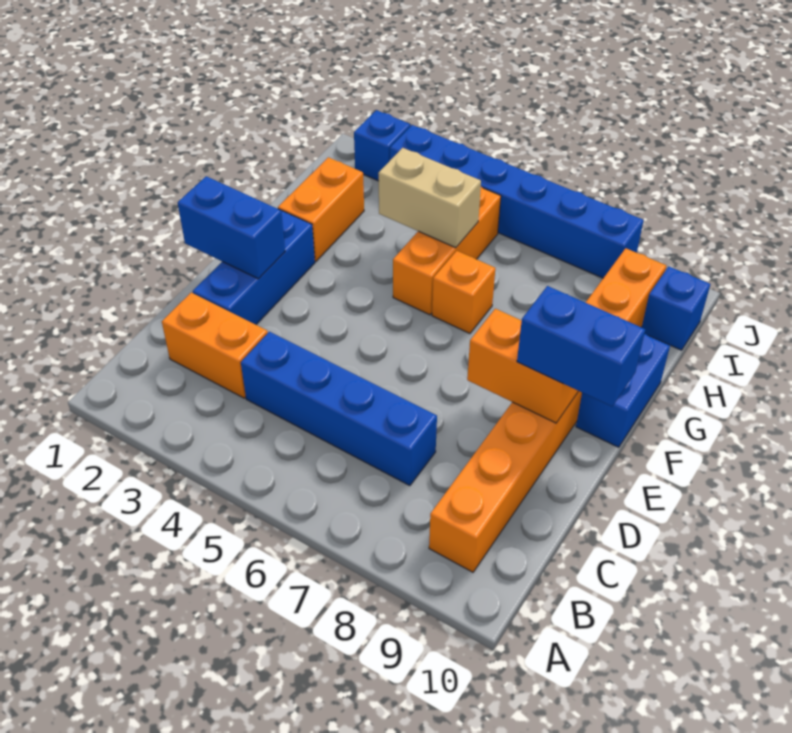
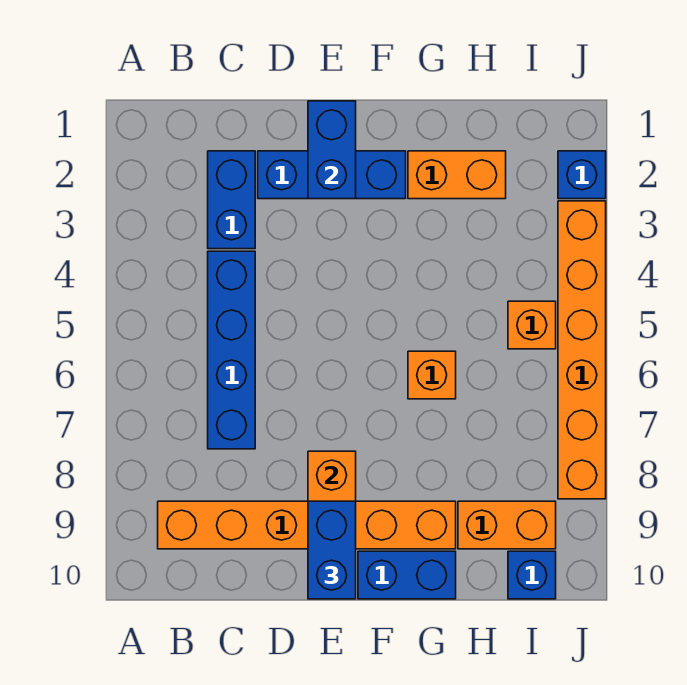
orange 1x2 brick [162,293,268,398] -> blue 1x2 brick [208,151,255,249]
orange 1x3 brick [393,187,501,315] -> orange 1x1 brick [508,301,556,349]
tan 1x2 brick [378,148,481,248] -> none
blue 1x6 brick [390,125,644,278] -> orange 1x6 brick [558,201,606,499]

